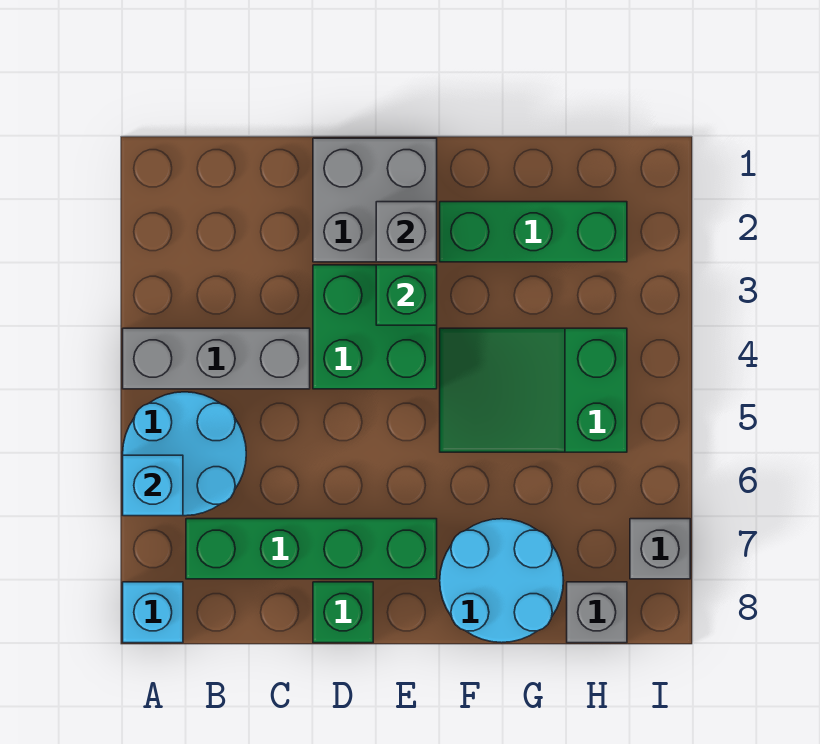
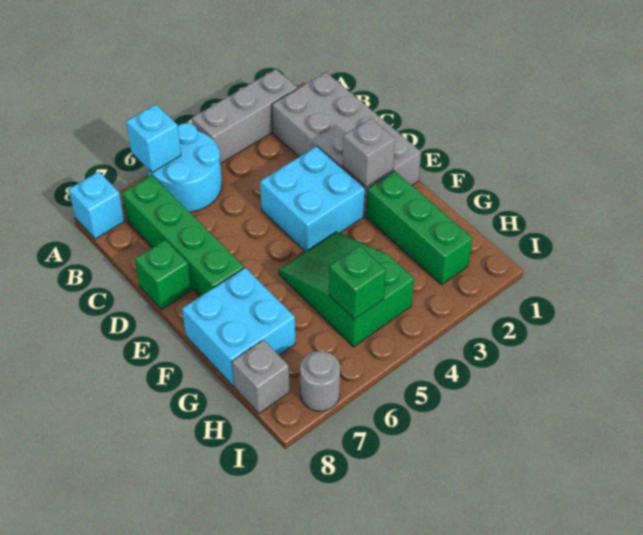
grey 1x3 brick [123,328,310,389] -> grey 1x3 brick turned to [192,69,297,164]
grey 2x2 brick [313,138,437,262] -> grey 2x4 brick [272,72,421,216]
green 2x2 brick [313,265,437,389] -> cyan 2x2 brick [260,146,365,252]
green 1x1 brick [376,265,437,325] -> green 1x1 brick moved to [329,246,386,319]
cyan 2x2 round brick [440,519,564,643] -> cyan 2x2 brick [182,268,295,387]
grey 1x1 brick [630,519,690,579] -> grey 1x1 round brick [300,351,340,411]

